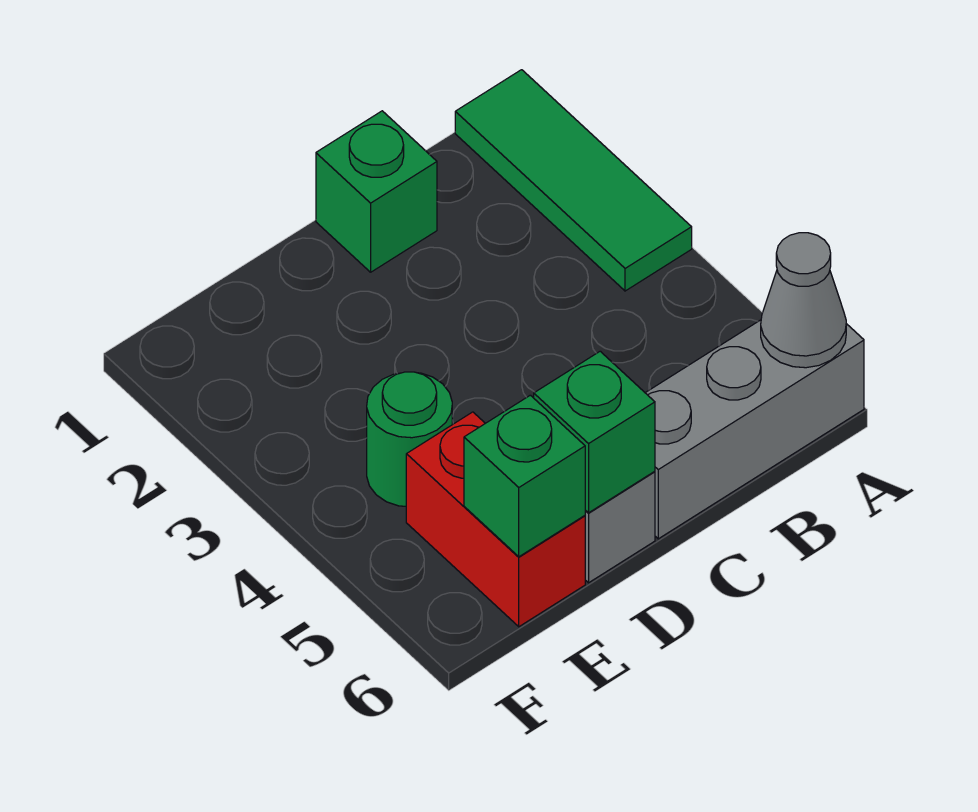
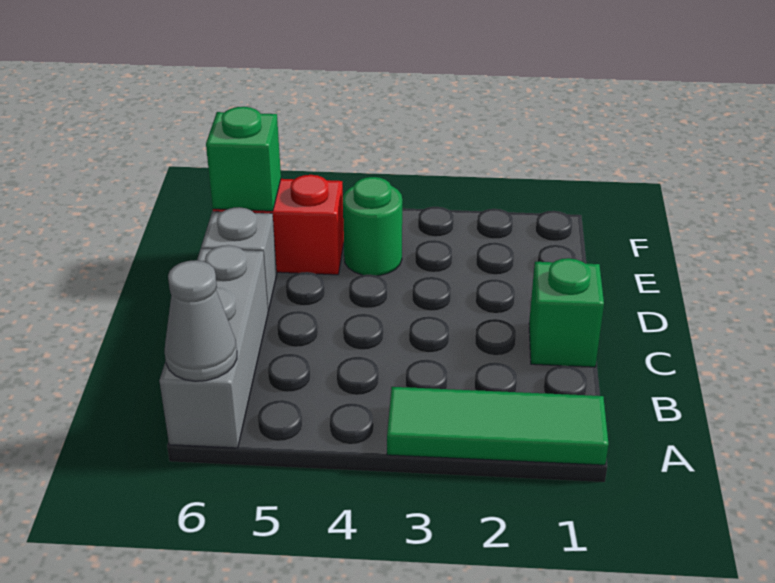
green 1x1 brick [534,351,655,513] -> none

